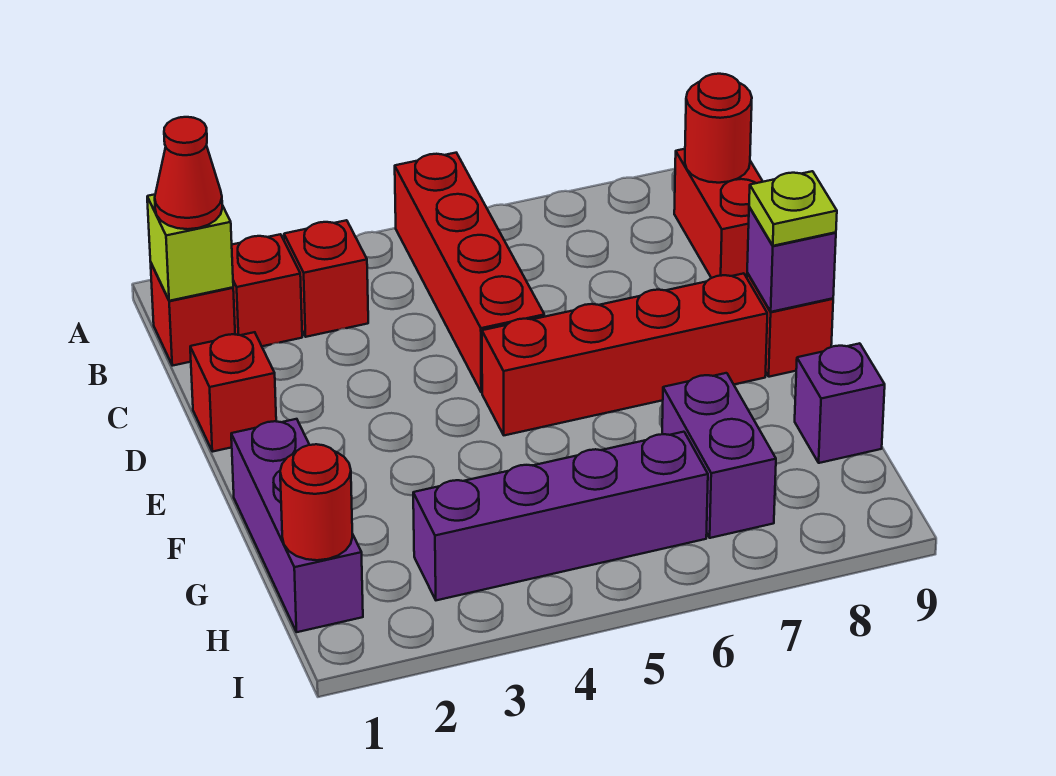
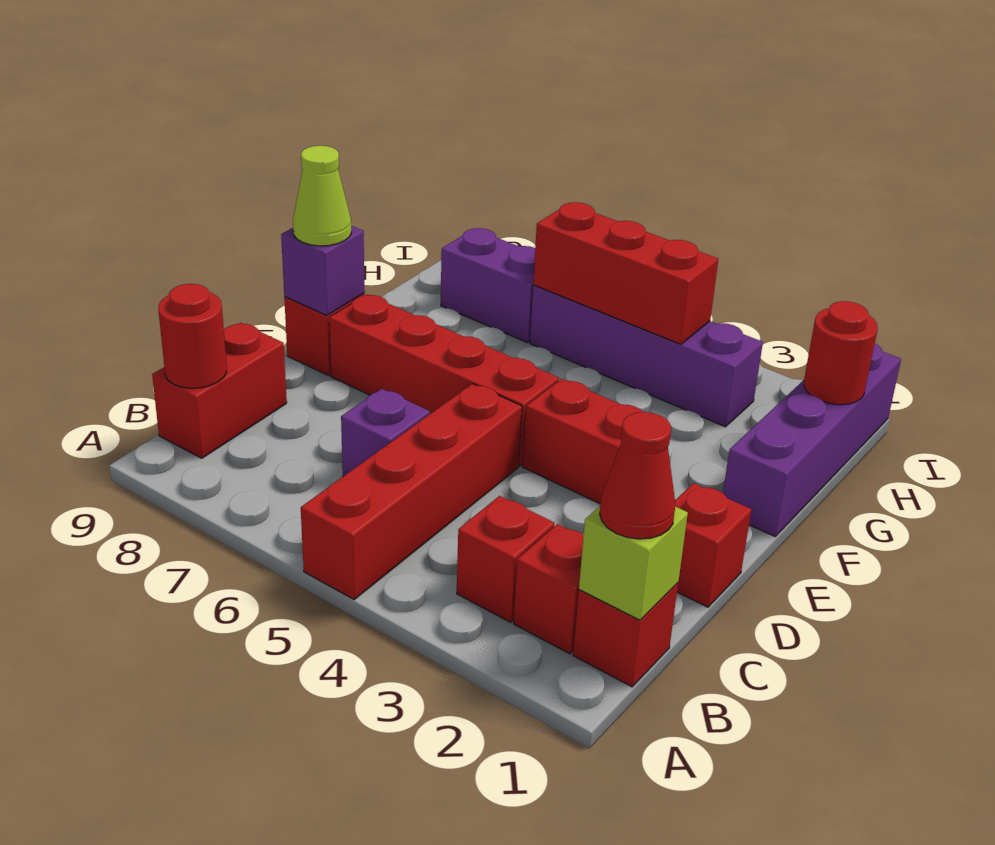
none -> red 1x2 brick [523,379,642,504]
lime 1x1 plate [749,171,837,246] -> lime 1x1 cone [293,146,352,246]
purple 1x3 brick [231,419,363,632] -> purple 1x4 brick [723,344,901,536]
purple 1x2 brick [662,373,776,538] -> purple 1x2 brick turned to [441,228,535,343]
purple 1x1 brick [795,343,885,463] -> purple 1x1 brick moved to [341,389,430,476]
none -> red 1x3 brick [533,202,718,344]

